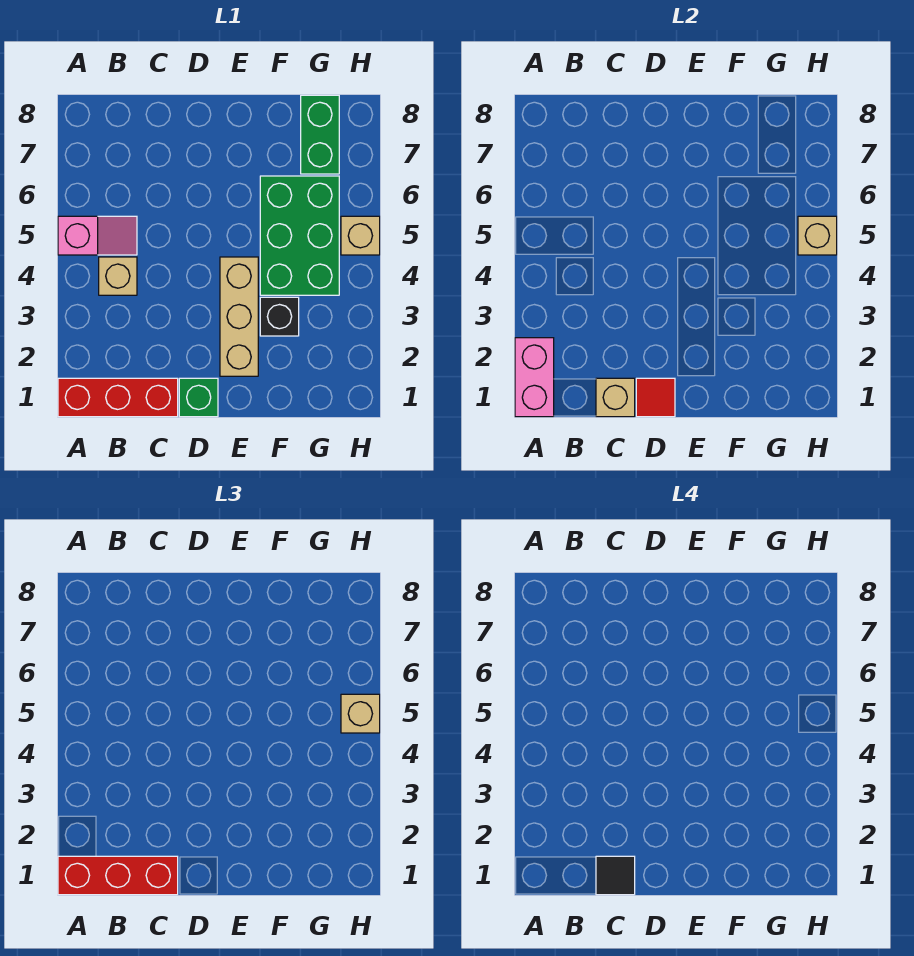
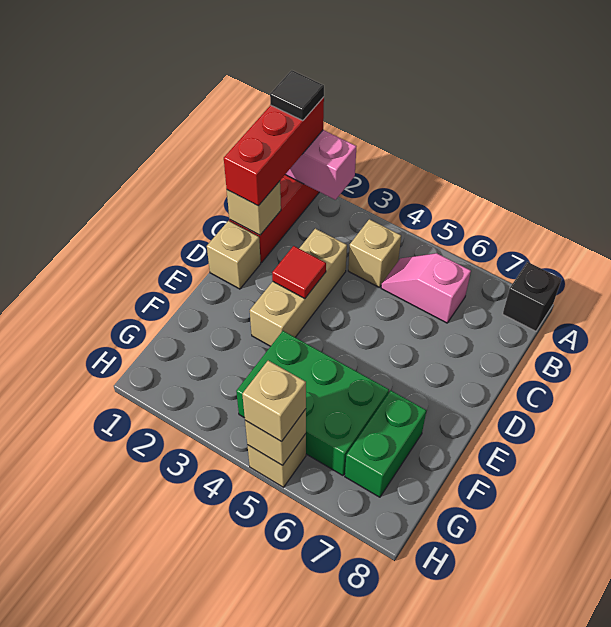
pink 1x2 slope [58,216,137,255] -> pink 1x2 slope turned to [381,253,471,323]
black 1x1 tile [596,856,635,895] -> black 1x1 tile moved to [270,70,324,121]
green 1x1 brick [179,378,218,417] -> tan 1x1 brick [207,221,261,289]
red 1x1 tile [636,378,675,417] -> red 1x1 tile moved to [272,246,326,299]
tan 1x3 brick [220,257,258,376] -> tan 1x3 brick turned to [250,228,347,346]
black 1x1 brick [260,297,299,336] -> black 1x1 brick moved to [503,262,561,331]
green 1x2 brick [301,95,339,174] -> green 1x2 brick turned to [345,391,426,497]

